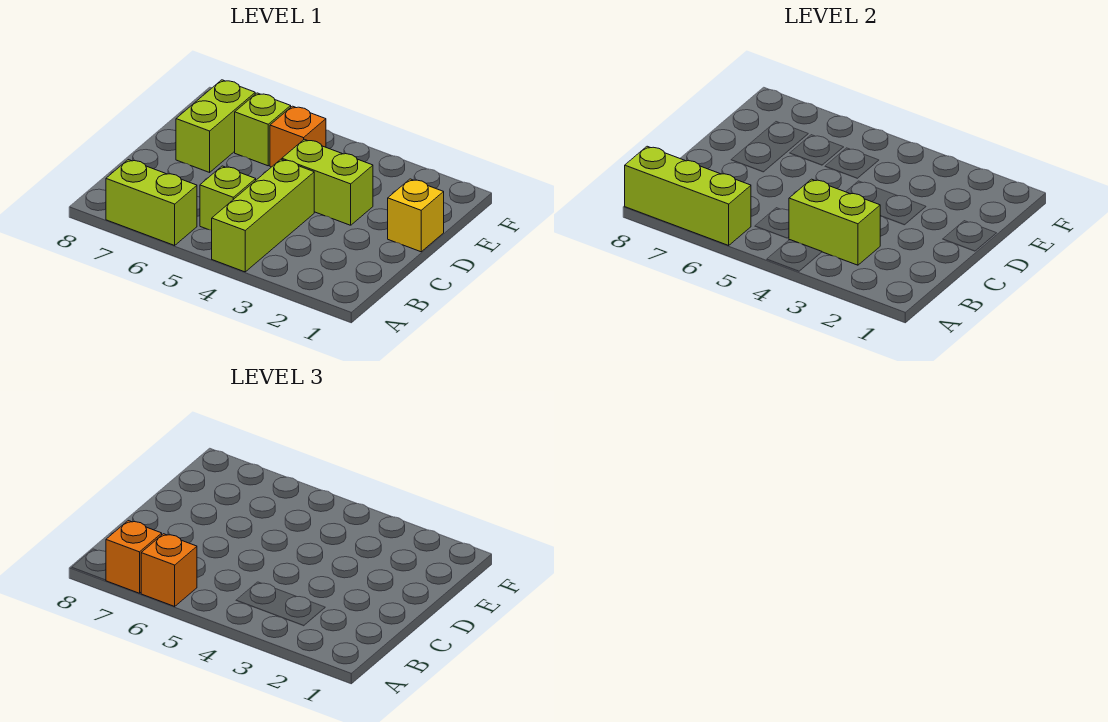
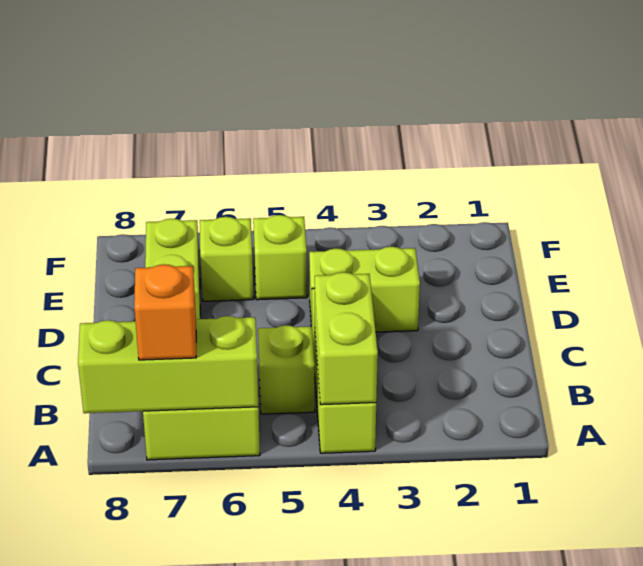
orange 1x1 brick [141,534,197,606] -> none
lime 1x2 brick [789,179,880,265] -> lime 1x2 brick turned to [315,272,378,405]
yellow 1x1 brick [388,179,444,252] -> none
orange 1x1 brick [270,106,326,167] -> lime 1x1 brick [253,215,307,300]

